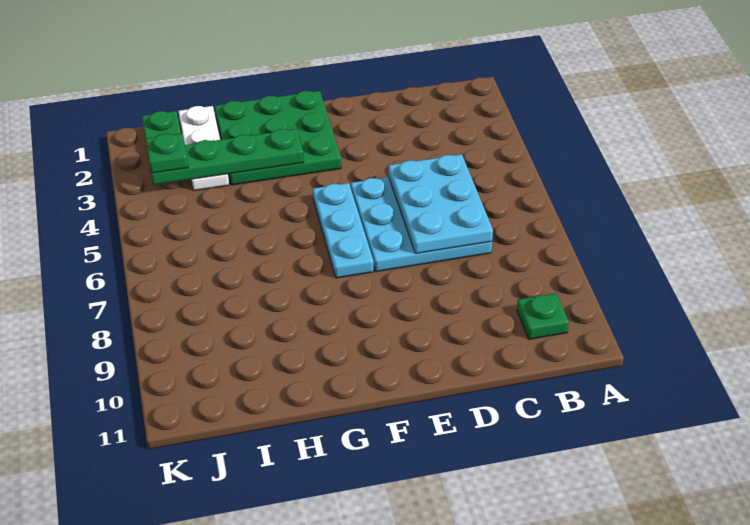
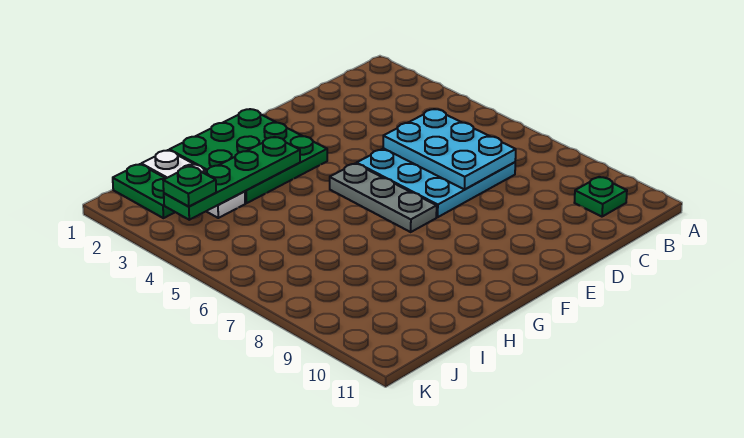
cyan 1x3 plate [313,183,374,278] -> grey 1x3 plate [330,163,437,232]

